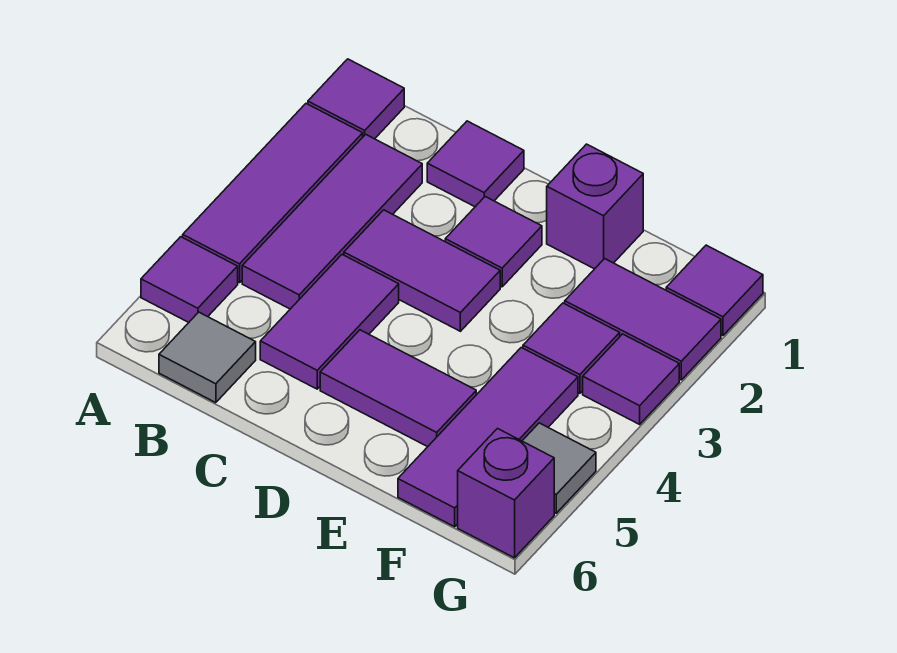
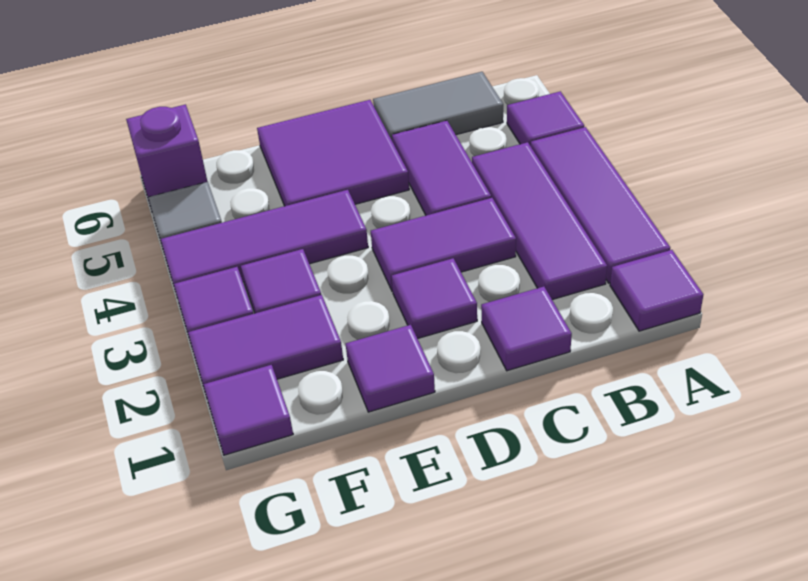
grey 1x1 tile [159,312,256,403] -> grey 1x2 tile [373,72,503,140]
purple 1x2 tile [320,330,476,447] -> purple 2x2 tile [257,100,409,206]
purple 1x1 brick [547,144,643,269] -> purple 1x1 tile [346,325,435,412]
purple 1x3 tile [398,348,578,527] -> purple 1x3 tile turned to [161,190,368,288]

